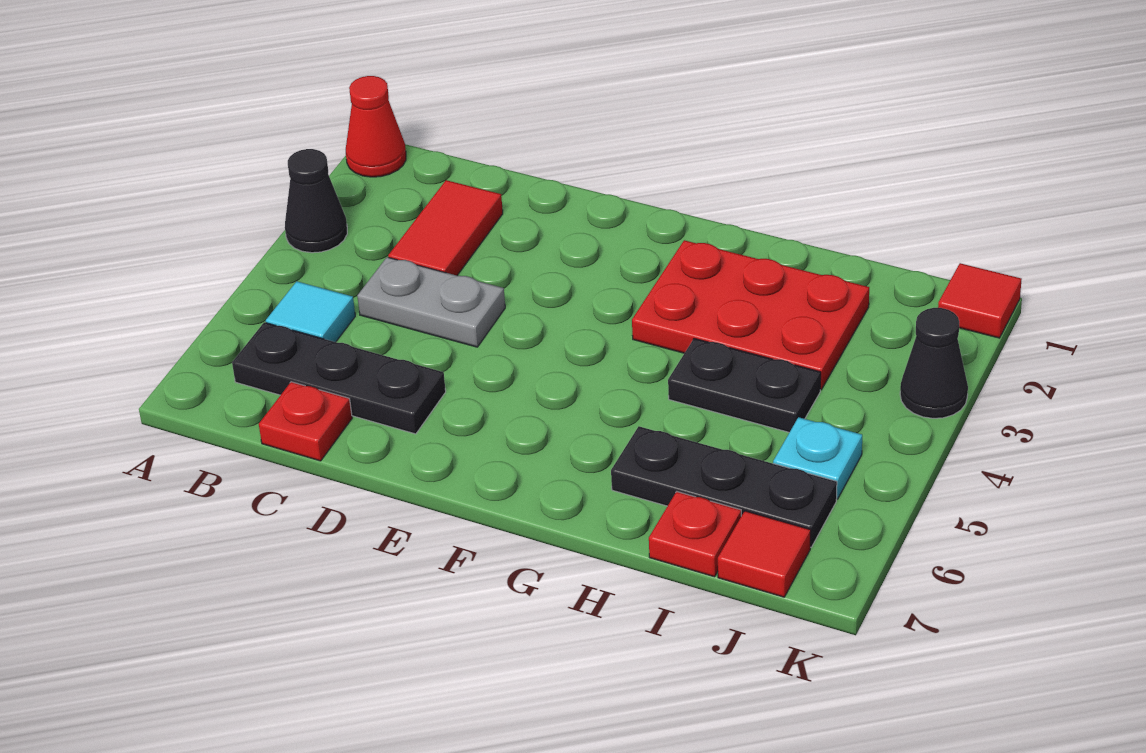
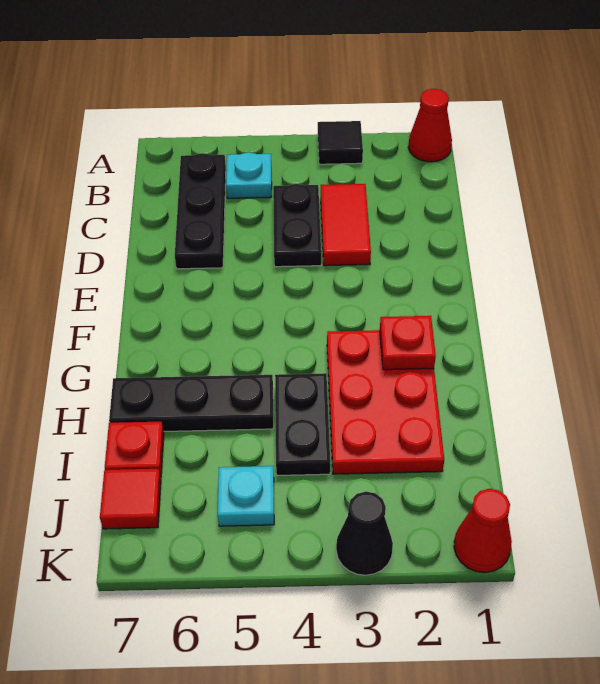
black 1x1 cone [285,149,347,253] -> black 1x1 tile [318,121,363,164]
cyan 1x1 tile [266,281,355,342] -> cyan 1x1 plate [226,152,272,198]
red 1x2 tile [388,180,503,276] -> red 1x2 tile turned to [321,184,371,266]
grey 1x2 plate [357,257,505,347] -> black 1x2 plate [273,184,321,267]
red 1x1 plate [259,382,352,461] -> red 1x1 plate moved to [380,316,436,370]
black 1x3 plate [611,426,837,547] -> black 1x3 plate turned to [109,375,273,431]
red 1x1 tile [938,263,1022,338] -> red 1x1 cone [454,489,512,573]

